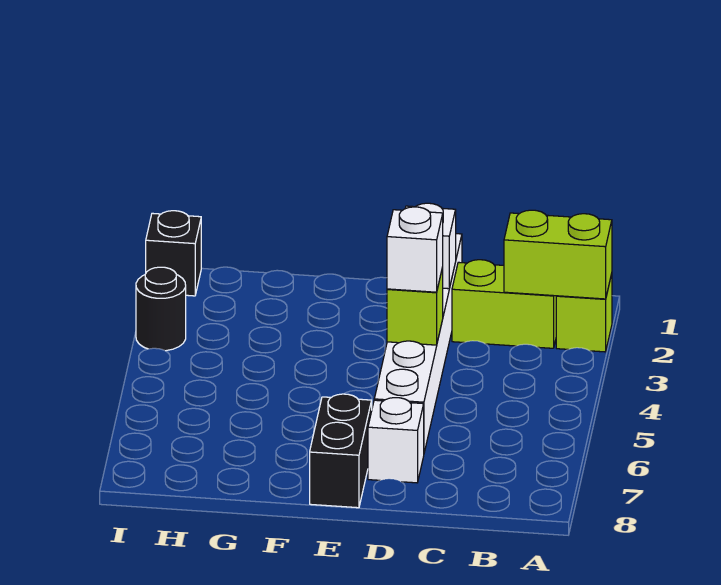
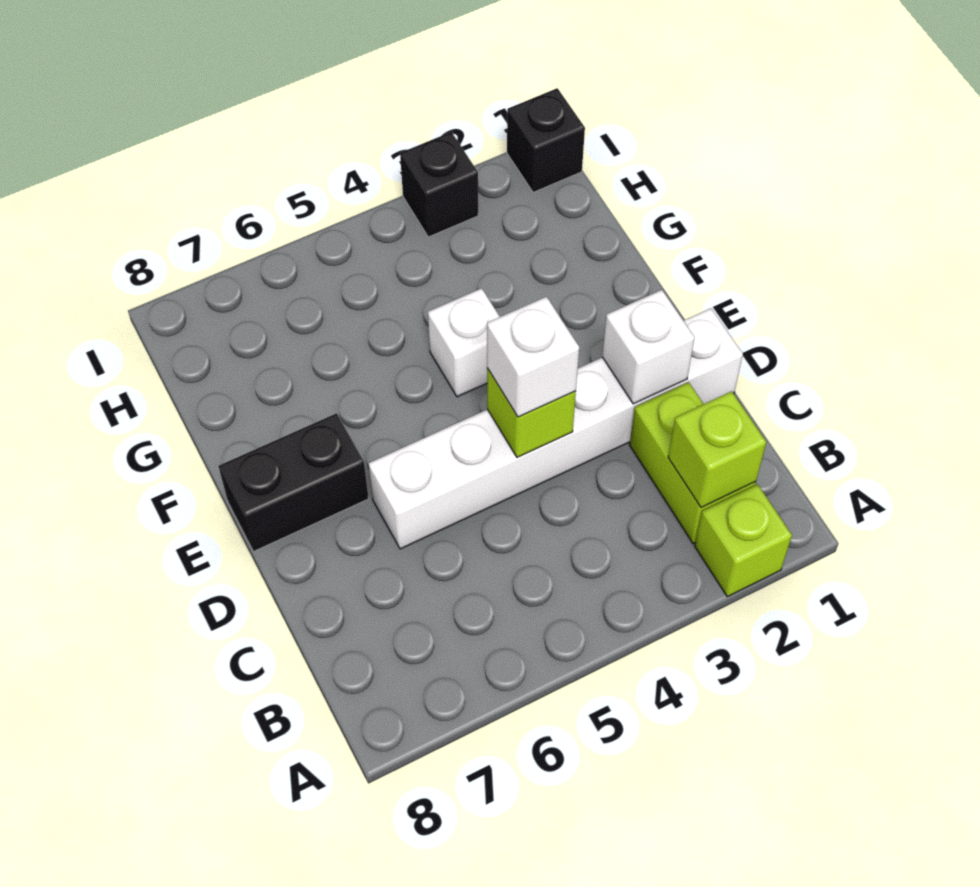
lime 1x2 brick [504,210,612,299] -> lime 1x1 brick [668,391,766,508]
white 1x1 brick [368,398,424,483] -> white 1x1 brick moved to [428,288,500,397]
black 1x1 round brick [136,267,186,351] -> black 1x1 brick [400,132,478,237]

